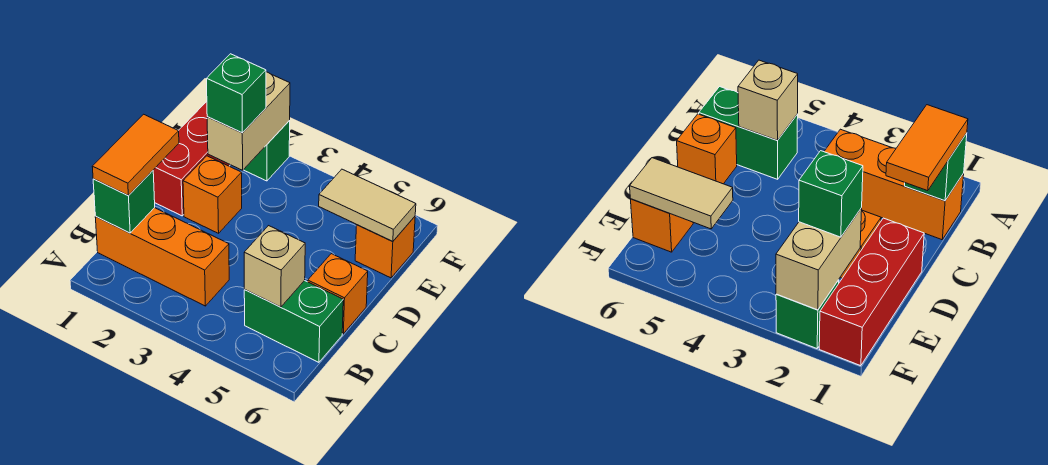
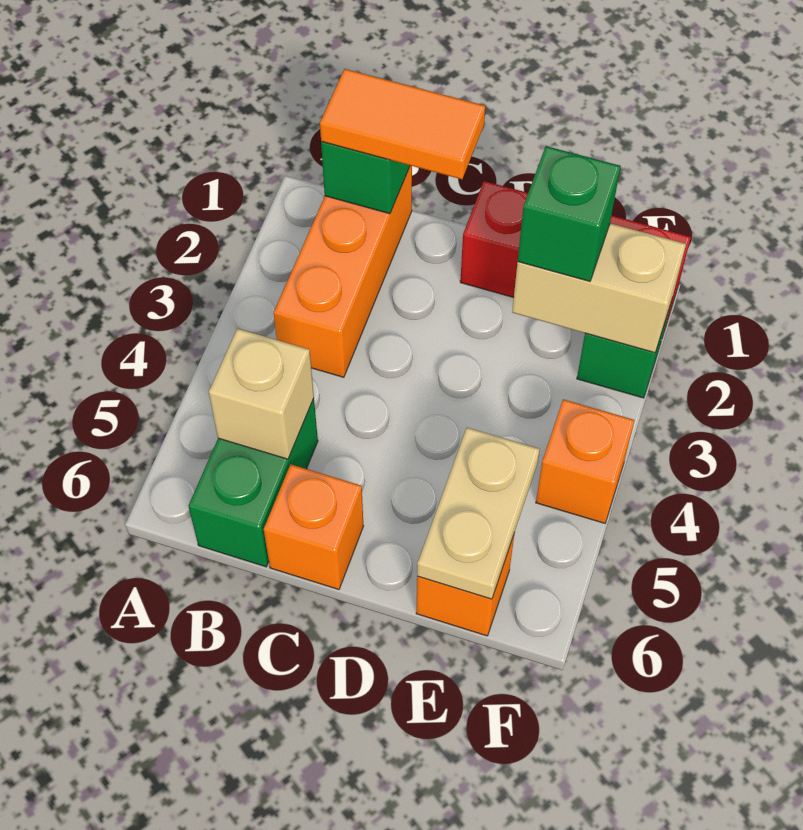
orange 1x1 brick [183,156,242,233] -> orange 1x1 brick moved to [536,399,634,523]
tan 1x2 tile [319,169,416,242] -> tan 1x2 plate [417,428,540,599]

